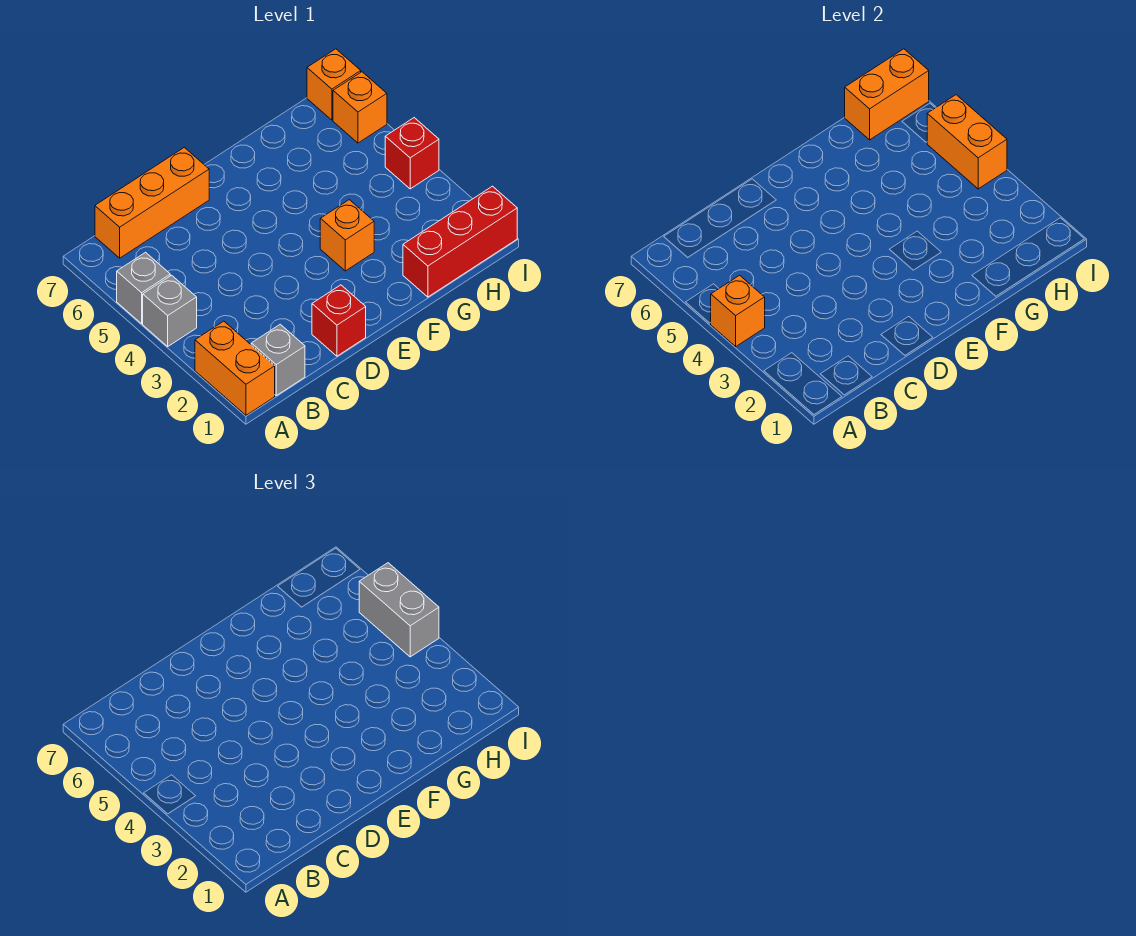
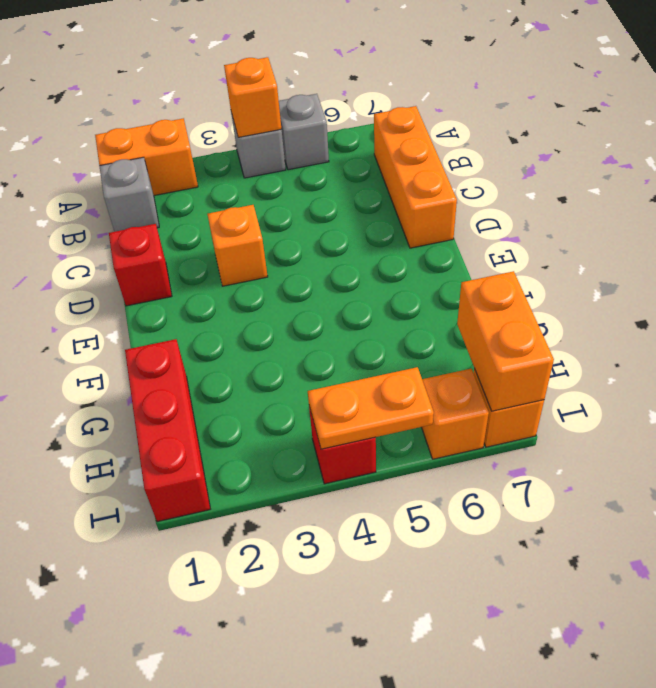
orange 1x1 brick [320,200,374,271] -> orange 1x1 brick moved to [207,205,268,286]
orange 1x2 brick [927,95,1007,189] -> orange 1x2 plate [308,367,434,449]
grey 1x2 brick [359,563,439,657] -> none

